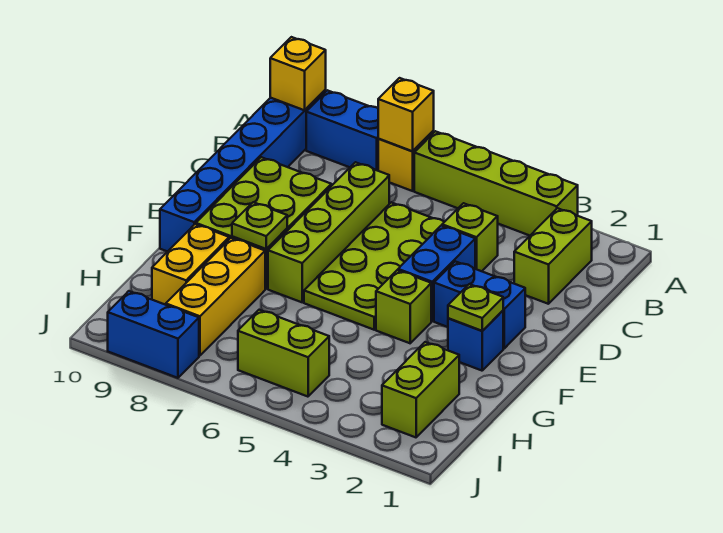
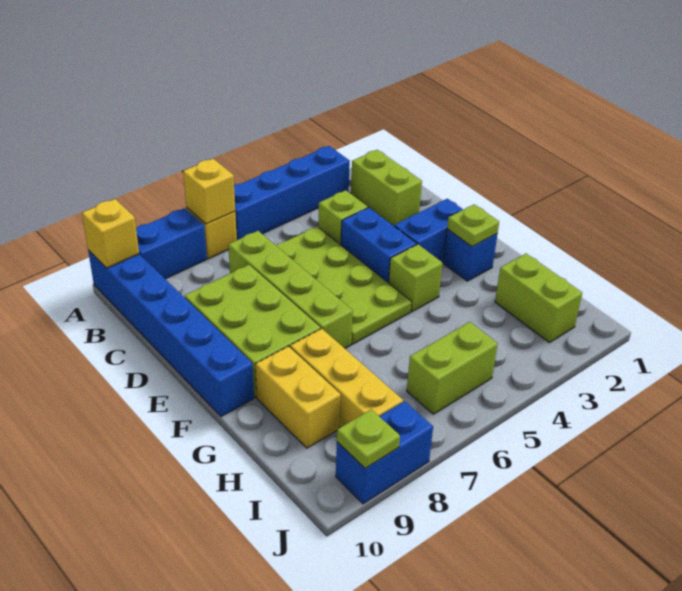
lime 1x4 brick [414,131,578,236] -> blue 1x4 brick [234,146,350,240]
lime 1x1 plate [232,202,287,249] -> lime 1x1 plate moved to [337,409,400,468]

